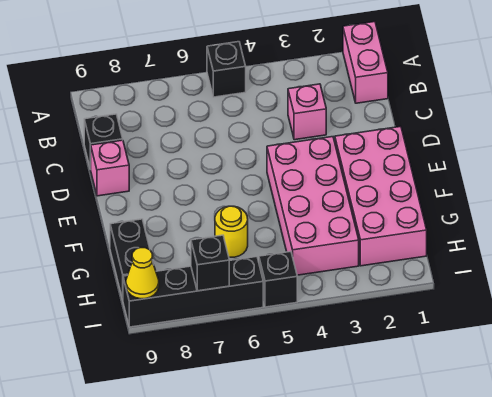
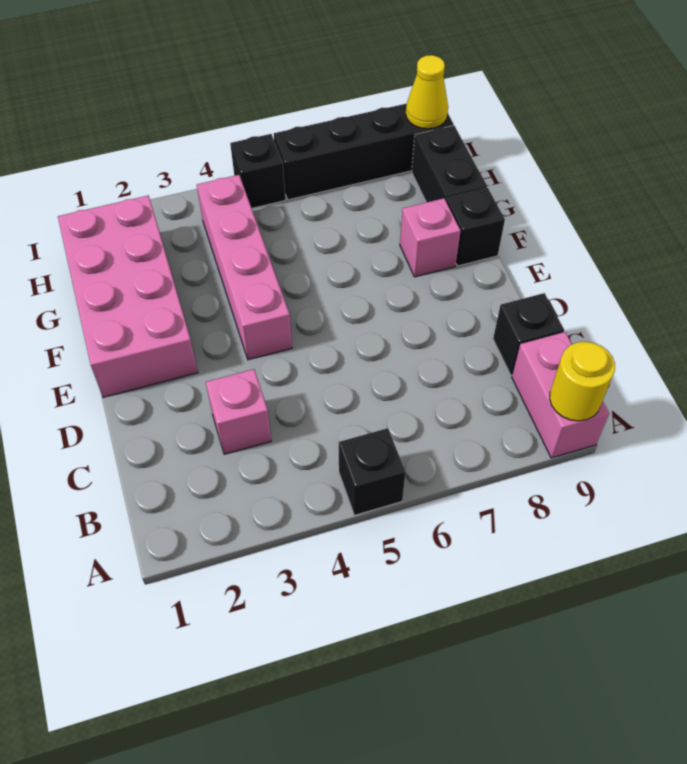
pink 1x2 brick [343,22,388,103] -> pink 1x2 brick moved to [512,332,609,458]
pink 1x1 brick [91,140,129,196] -> pink 1x1 brick moved to [400,198,461,277]
pink 2x4 brick [267,137,359,275] -> pink 1x4 brick [197,175,292,360]
yellow 1x1 round brick [215,206,248,257] -> yellow 1x1 round brick moved to [550,342,615,421]
black 1x1 brick [191,235,229,291] -> black 1x1 brick moved to [446,188,505,266]

